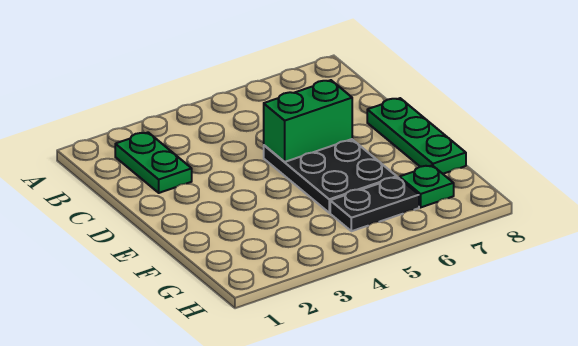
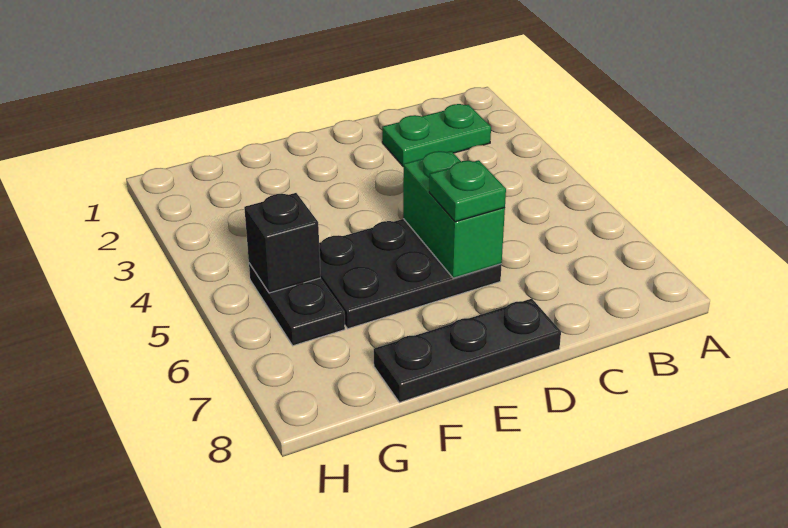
green 1x3 plate [367,98,466,174] -> black 1x3 plate [374,299,561,403]
none -> black 1x1 brick [244,193,321,293]
green 1x1 plate [399,165,454,207] -> green 1x1 plate moved to [429,160,506,222]

